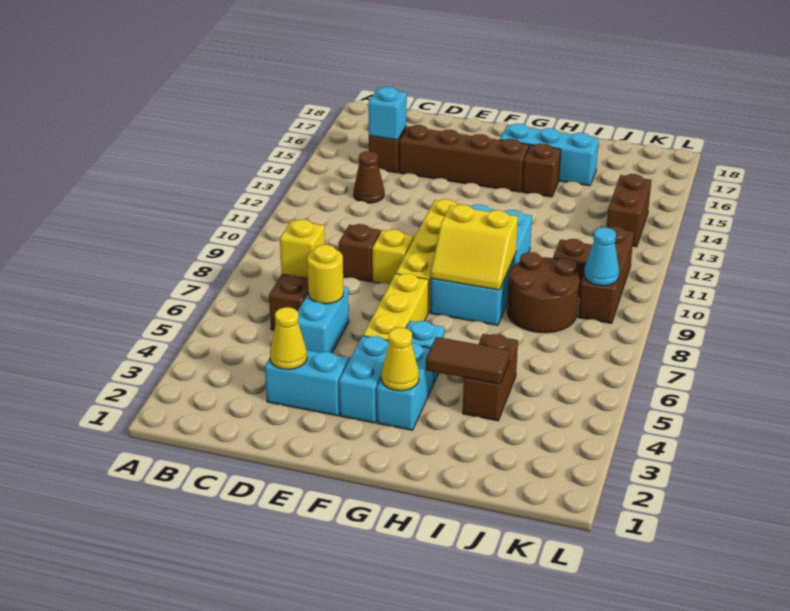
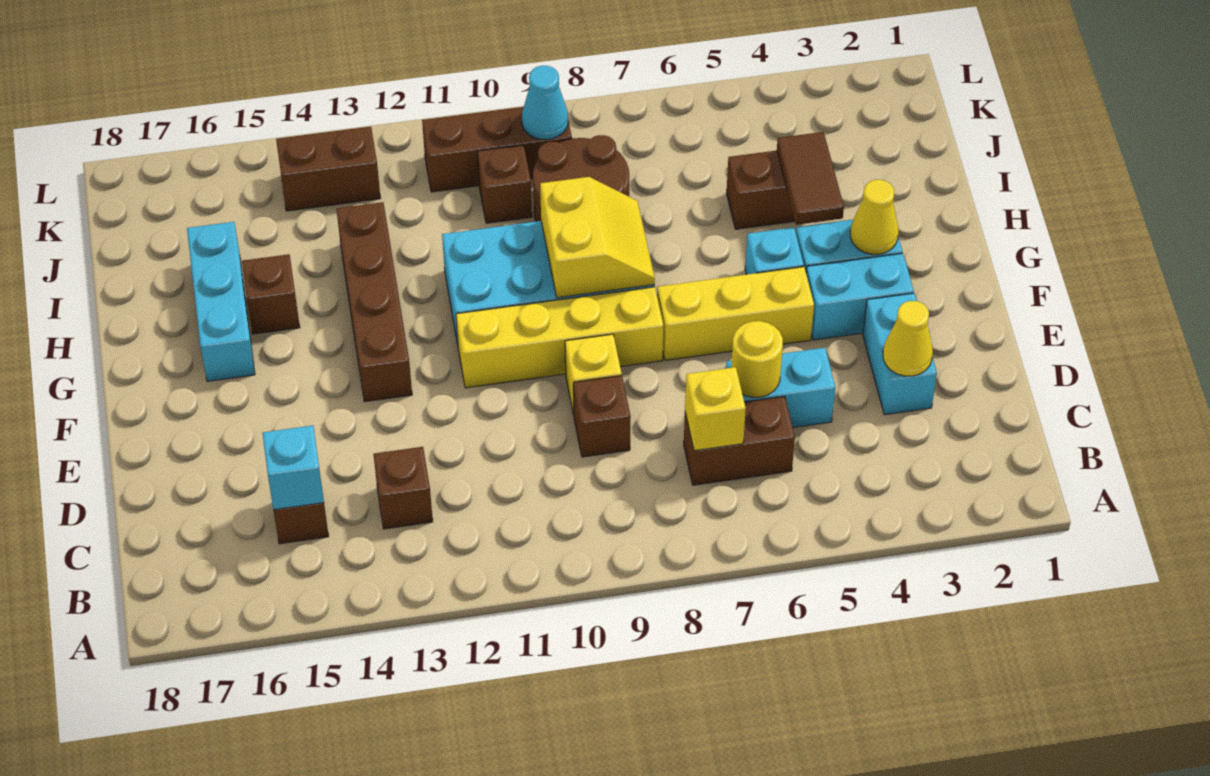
brown 1x1 cone [354,151,384,203] -> brown 1x1 brick [373,447,433,529]
brown 1x4 brick [399,125,529,192] -> brown 1x4 brick moved to [337,202,412,402]

